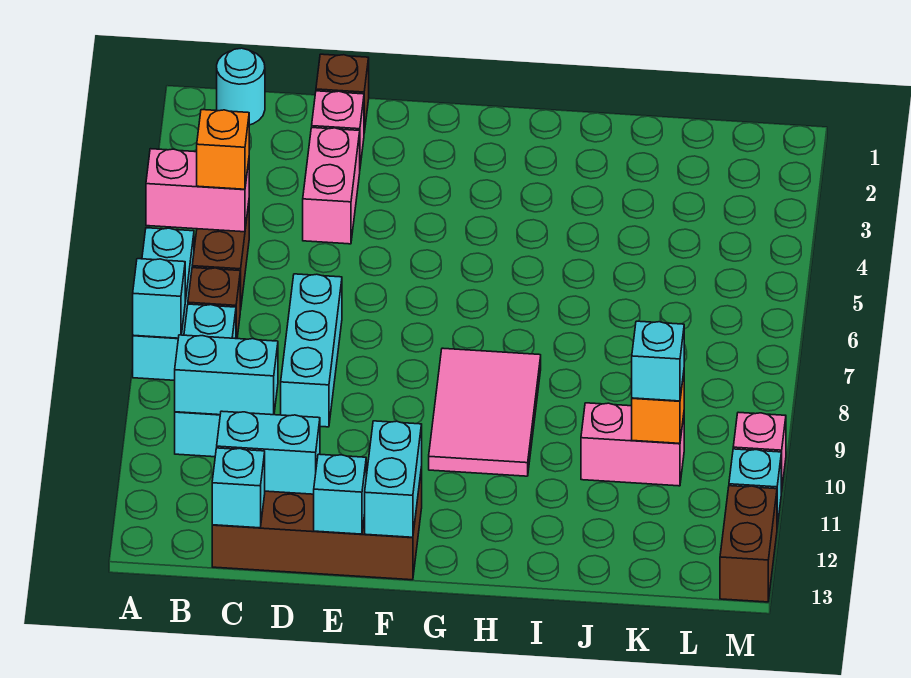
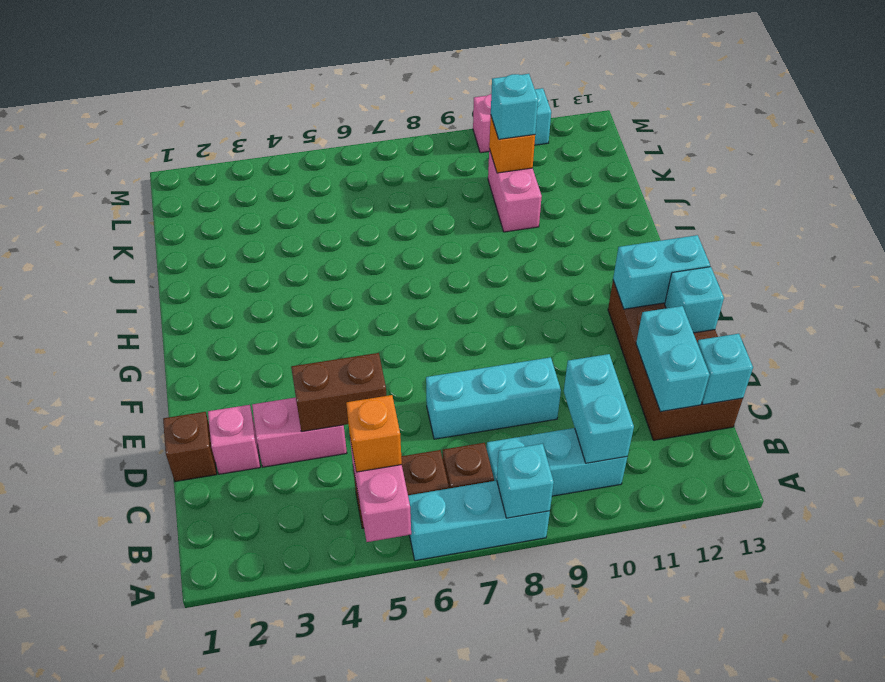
cyan 1x1 round brick [217,48,265,125] -> none
pink 2x3 tile [429,348,541,476] -> none
brown 1x2 brick [720,486,777,602] -> brown 1x2 brick moved to [291,353,386,432]

